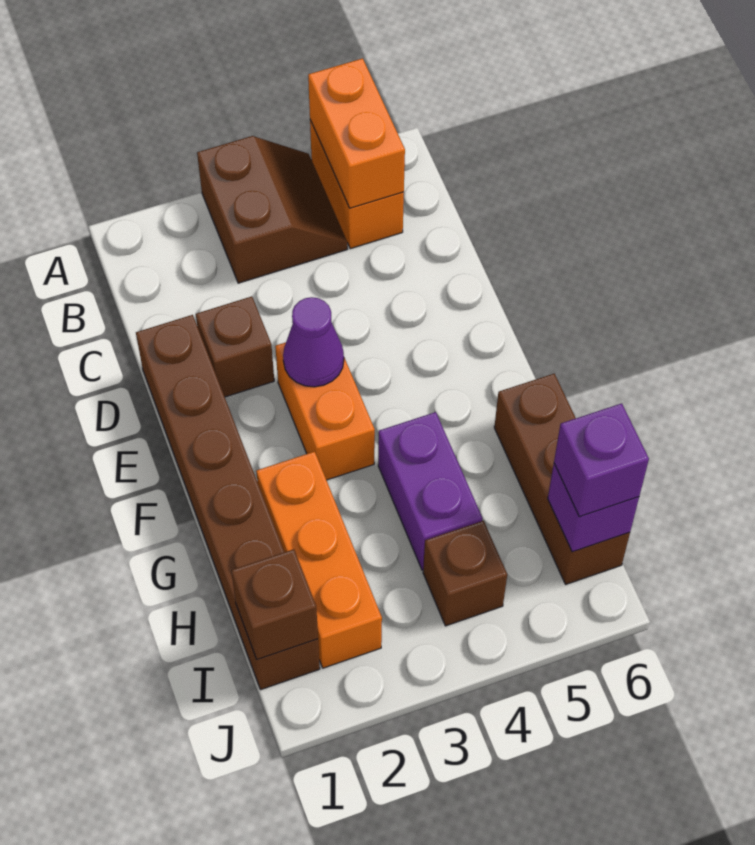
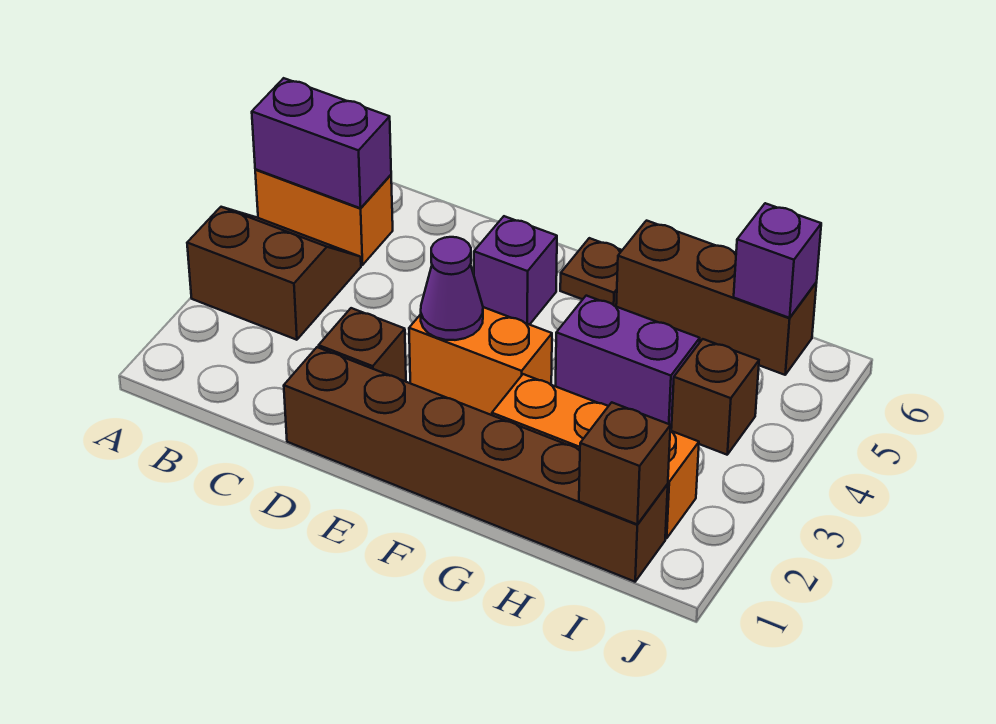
orange 1x2 brick [308,58,405,208] -> purple 1x2 brick [252,78,391,208]
none -> brown 1x1 plate [560,238,622,306]
purple 1x1 brick [554,403,649,517] -> purple 1x1 brick moved to [474,216,557,325]

